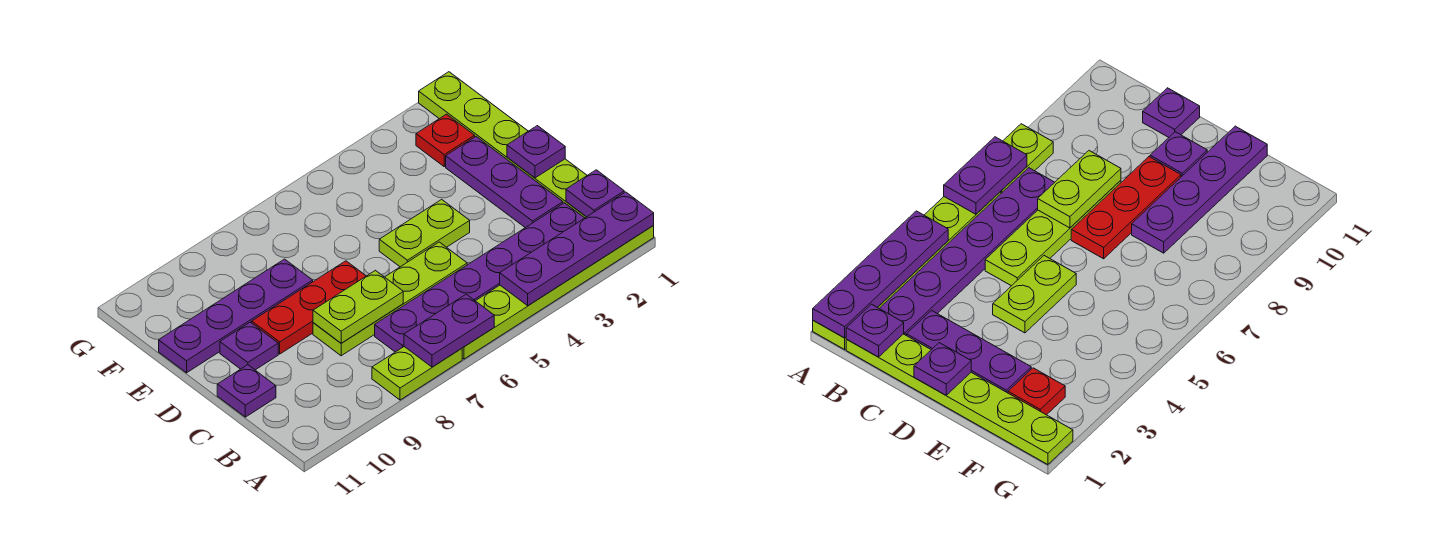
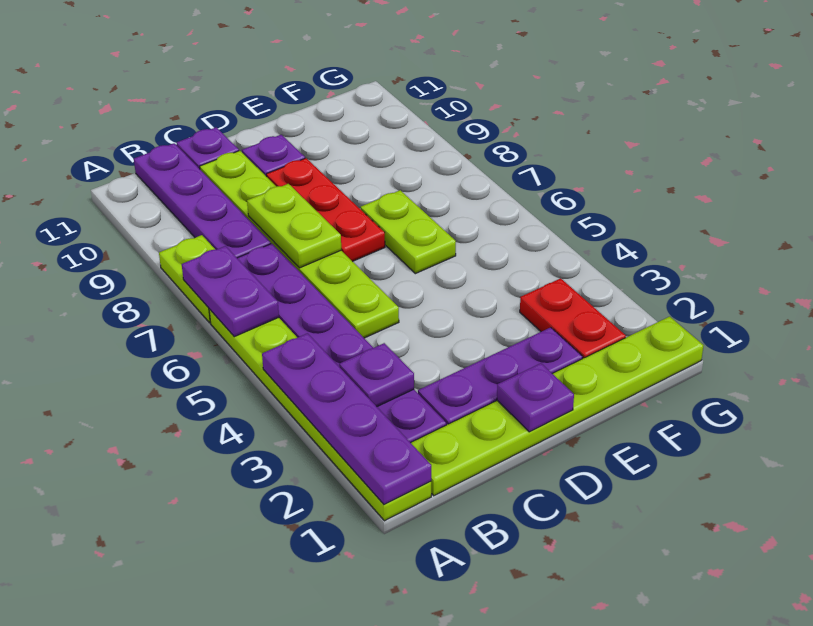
purple 1x1 plate [566,170,624,217] -> purple 1x1 plate moved to [339,343,414,407]
lime 1x4 plate [313,242,467,356] -> lime 1x6 plate [200,151,399,338]
lime 1x2 plate [379,199,470,267] -> lime 1x2 plate moved to [361,190,456,274]
purple 1x4 plate [159,259,313,373] -> purple 1x4 plate moved to [134,143,271,258]
red 1x1 plate [416,114,475,166] -> red 1x2 plate [520,278,626,358]

